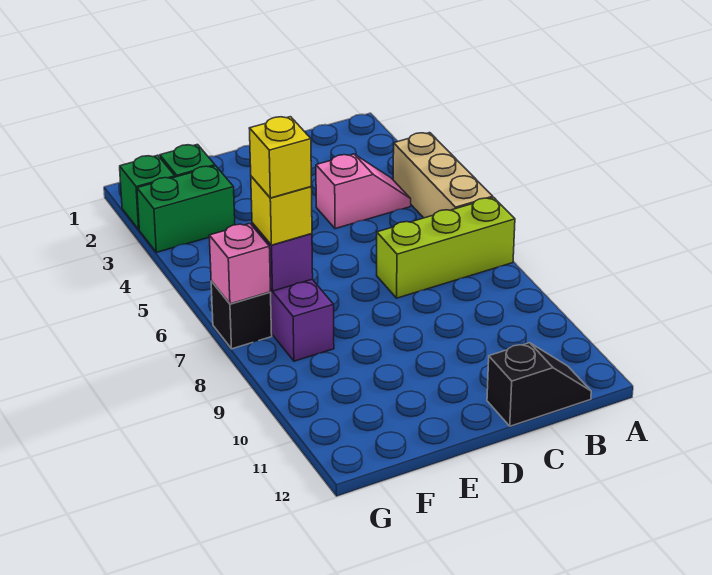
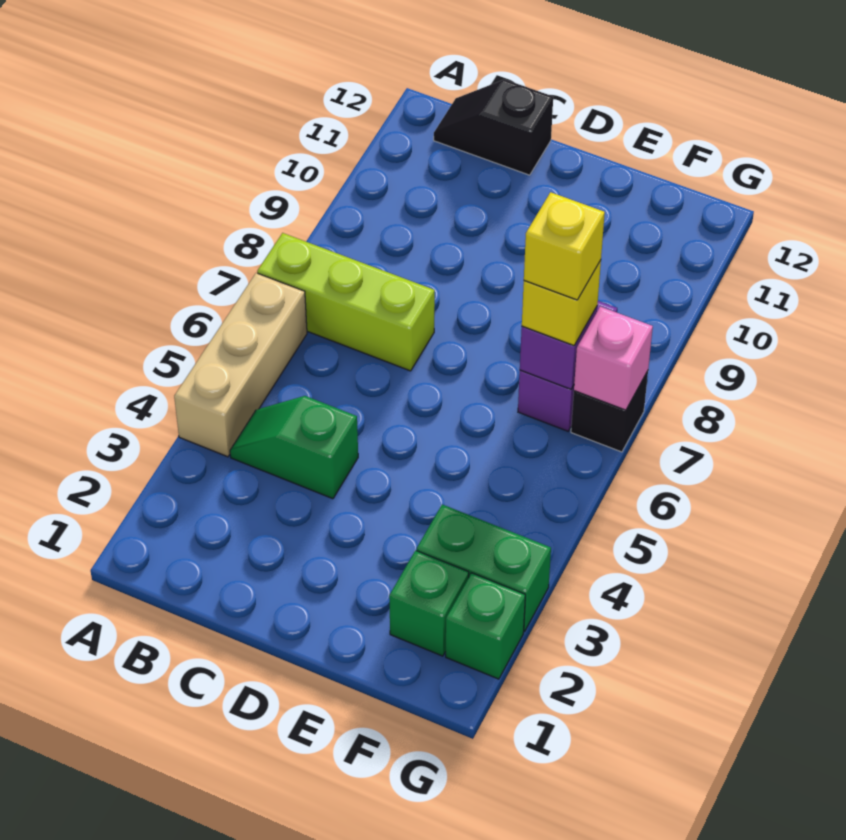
pink 1x2 slope [316,154,411,229] -> green 1x2 slope [230,396,358,499]

